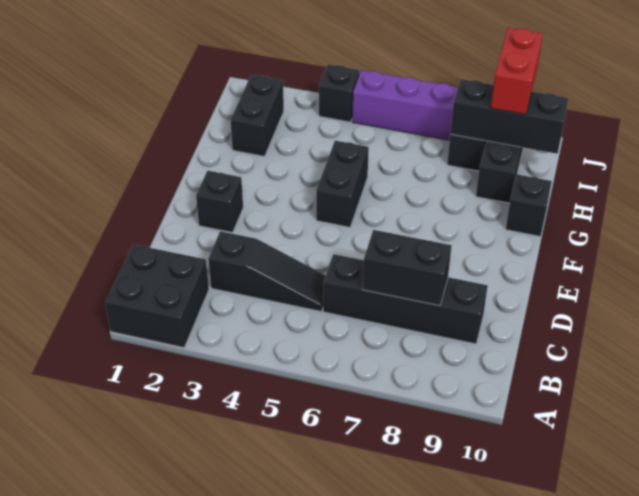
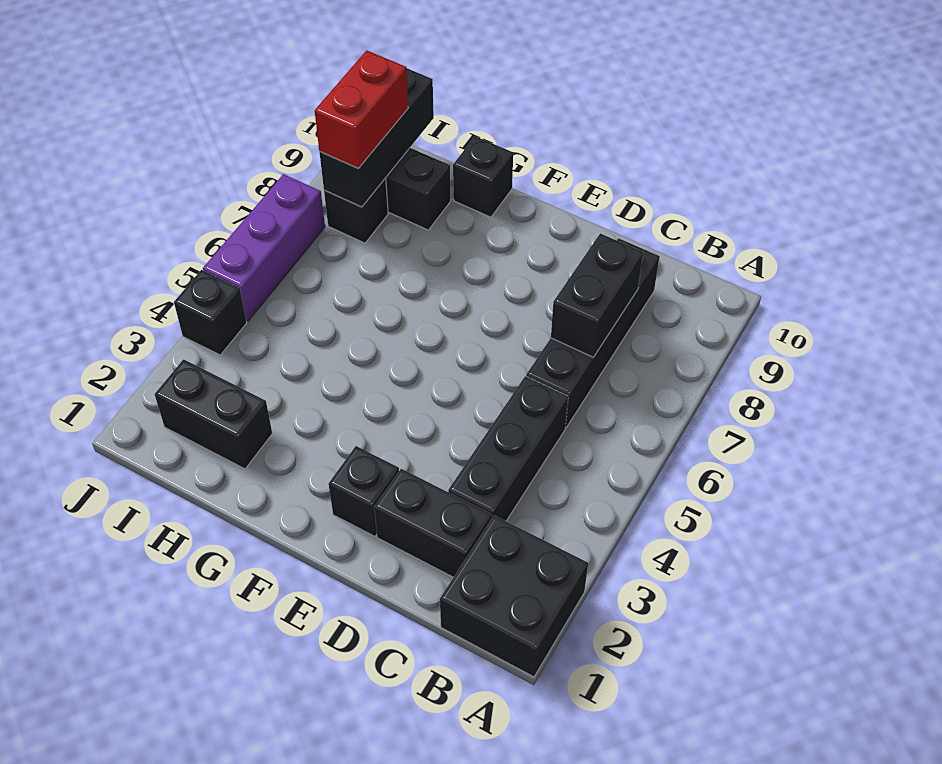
black 1x3 slope [208,231,326,311] -> black 1x3 brick [448,376,568,521]
black 1x2 brick [316,141,369,227] -> black 1x2 brick moved to [374,469,492,577]
red 1x2 brick [491,28,543,114] -> red 1x2 brick turned to [315,51,408,168]

